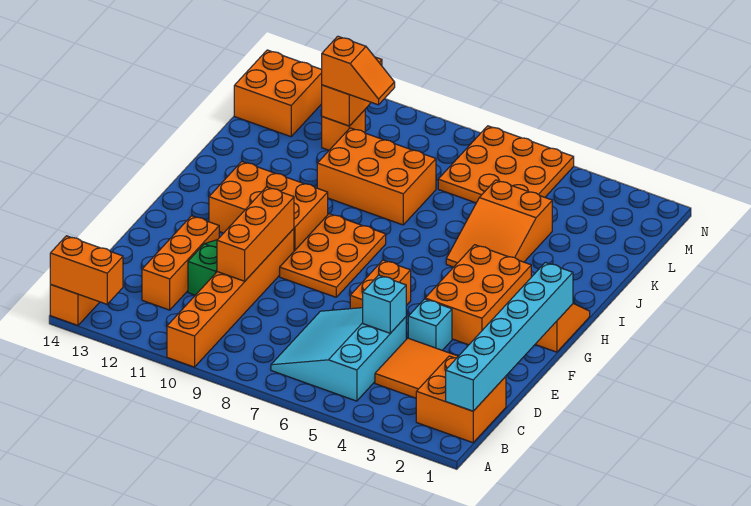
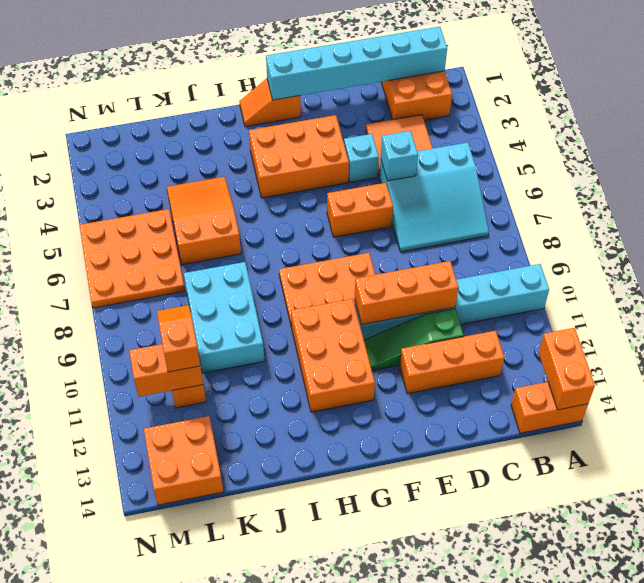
orange 1x6 brick [167,229,294,367] -> cyan 1x6 brick [354,264,549,340]
orange 2x3 slope [446,180,552,267] -> orange 2x3 slope turned to [167,177,241,265]
orange 2x3 brick [317,128,436,225] -> cyan 2x3 brick [184,262,264,373]

